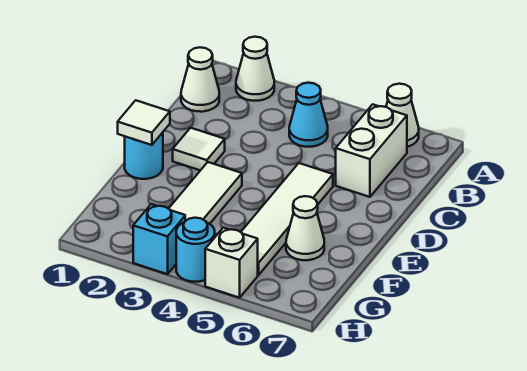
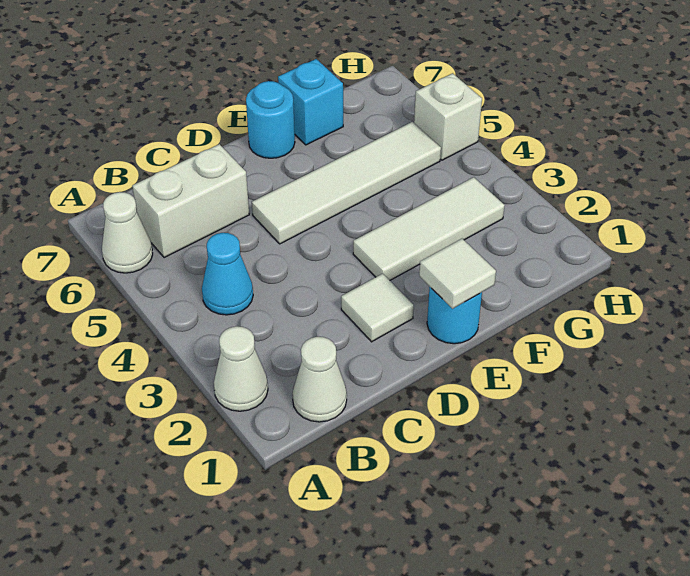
white 1x1 cone [286,196,324,260] -> none
cyan 1x1 brick [133,204,185,274] -> cyan 1x1 brick moved to [278,59,343,145]
cyan 1x1 round brick [176,218,215,282] -> cyan 1x1 round brick moved to [246,81,295,158]

